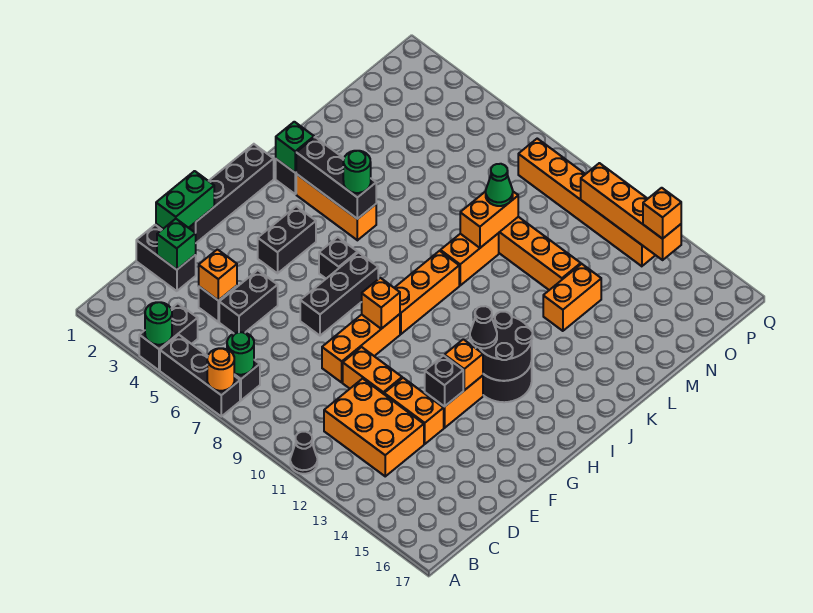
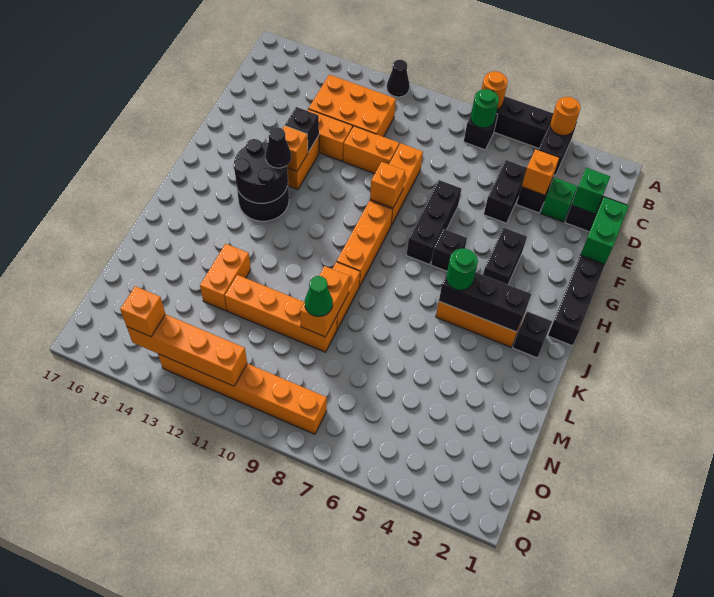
green 1x1 round brick [145,302,172,345] -> orange 1x1 round brick [550,97,581,135]
green 1x1 brick [276,122,314,173] -> green 1x1 brick moved to [541,178,578,222]

